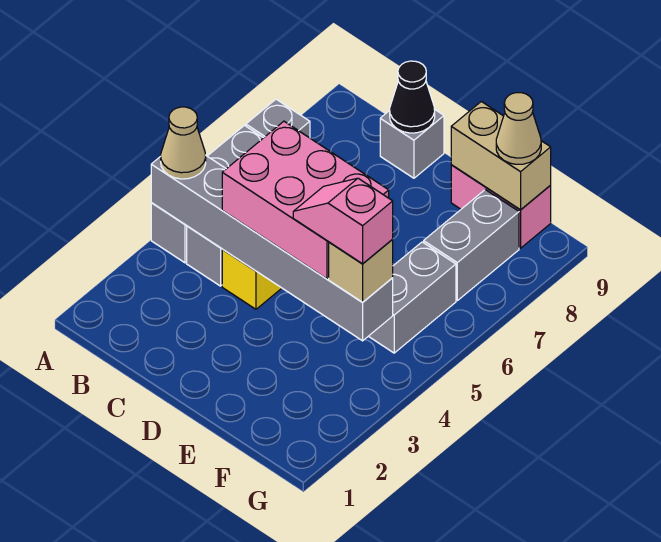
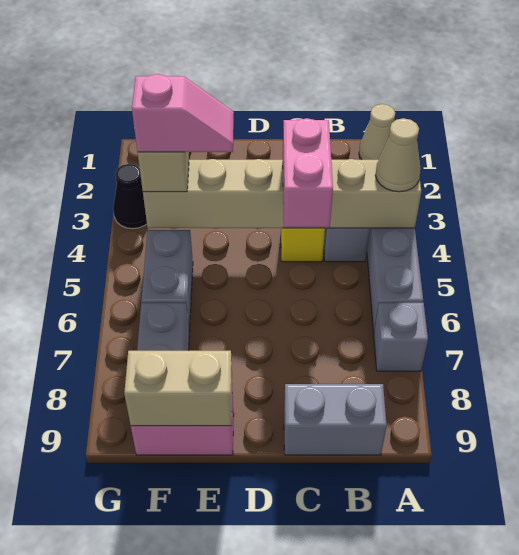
grey 1x6 brick [151,155,393,341] -> tan 1x6 brick [143,159,421,228]
pink 2x3 brick [222,121,389,279] -> pink 1x2 brick [283,118,333,227]
grey 1x1 brick [380,109,444,178] -> grey 1x2 brick [284,384,387,455]
black 1x1 cone [390,61,435,133] -> black 1x1 cone moved to [113,164,147,229]
tan 1x1 cone [496,93,541,164] -> tan 1x1 cone moved to [359,104,395,160]

